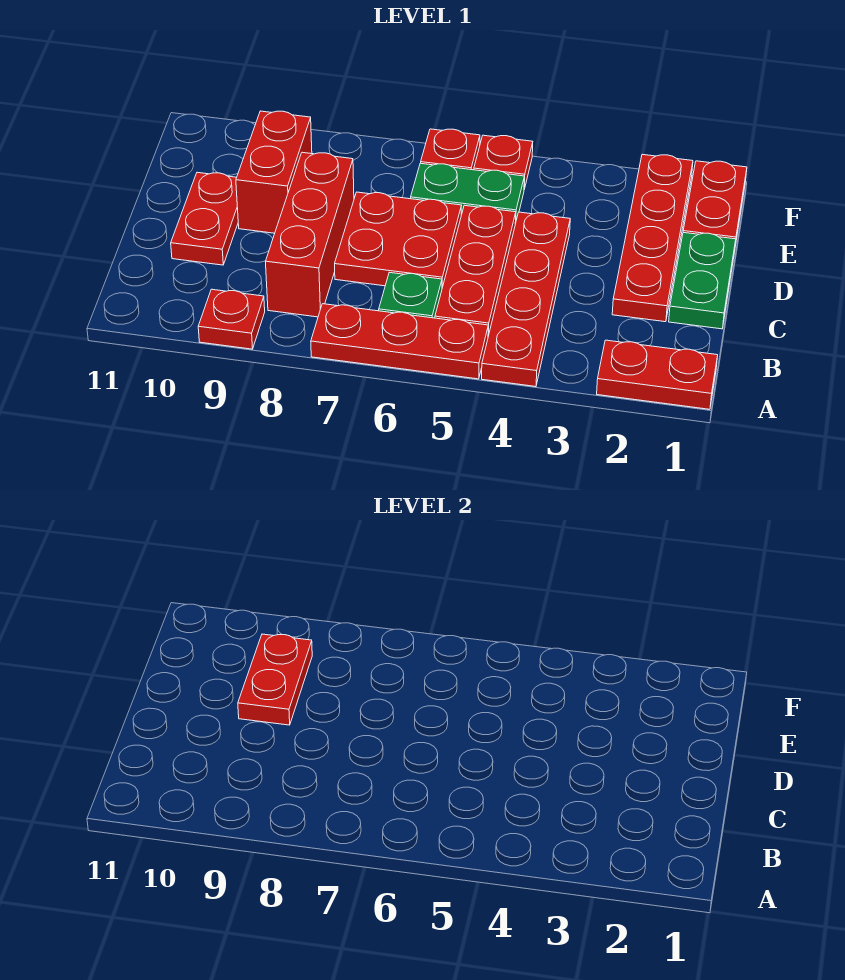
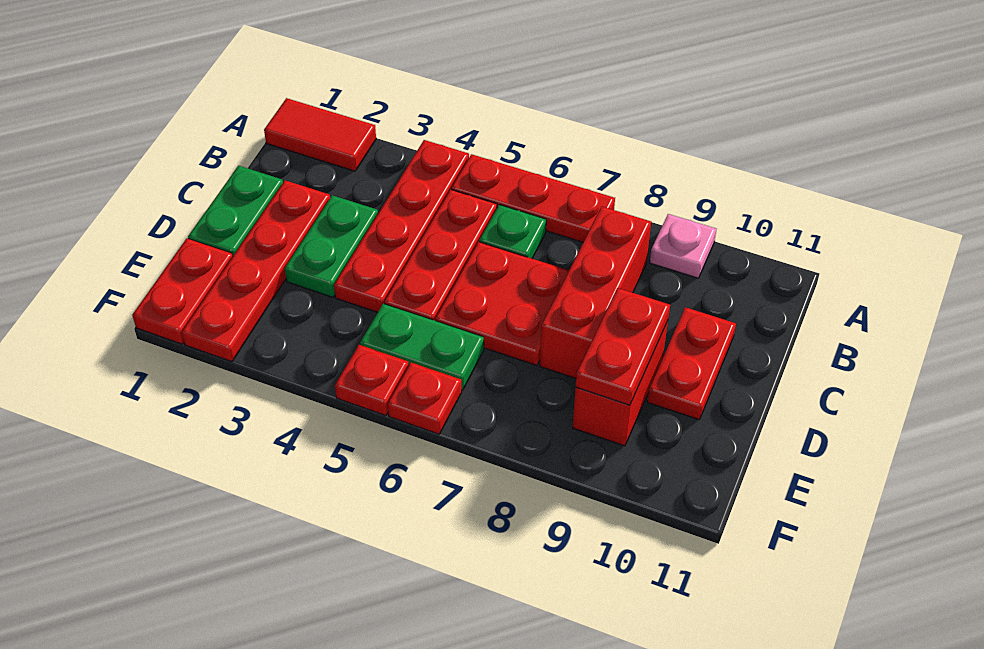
red 1x2 plate [597,340,718,409] -> red 1x2 tile [264,98,376,171]
red 1x1 plate [198,289,265,349] -> pink 1x1 plate [650,214,716,278]
none -> green 1x2 plate [285,195,378,297]

